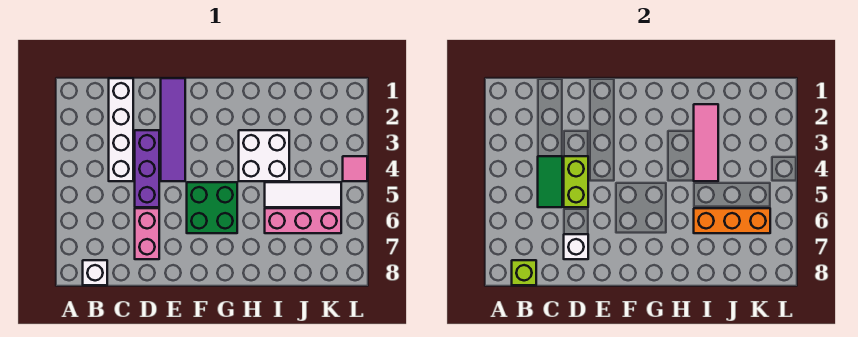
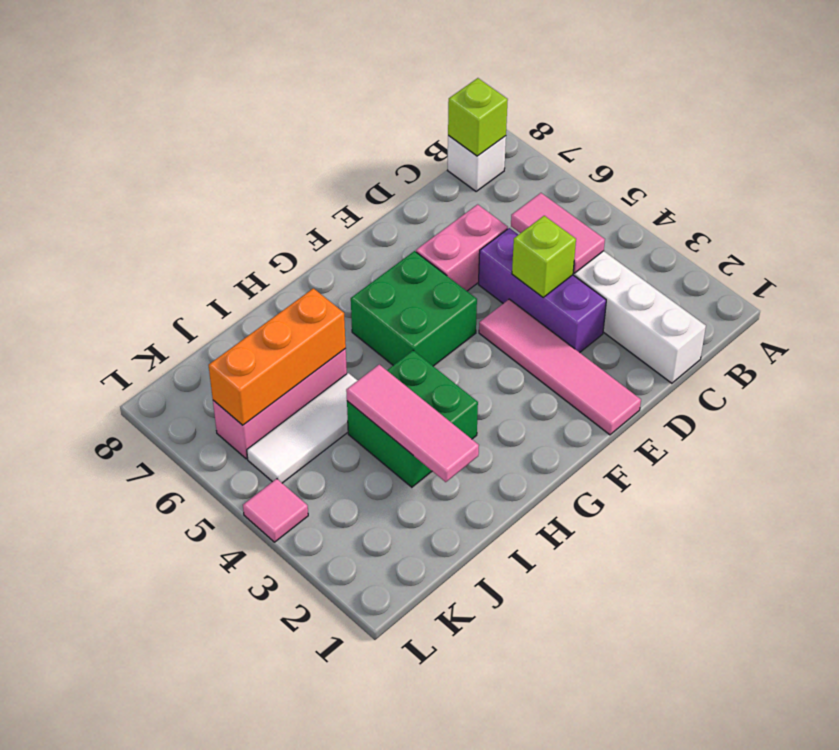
green 1x2 tile [538,156,562,207] -> pink 1x2 tile [511,193,605,273]
lime 1x2 brick [564,156,588,207] -> lime 1x1 brick [512,216,576,297]
pink 1x2 brick [135,208,159,259] -> pink 1x2 brick turned to [416,204,508,291]
white 1x1 brick [564,234,588,259] -> none
purple 1x4 tile [161,78,185,181] -> pink 1x4 tile [479,299,641,435]
white 2x2 brick [239,130,289,181] -> green 2x2 brick [347,351,478,487]

